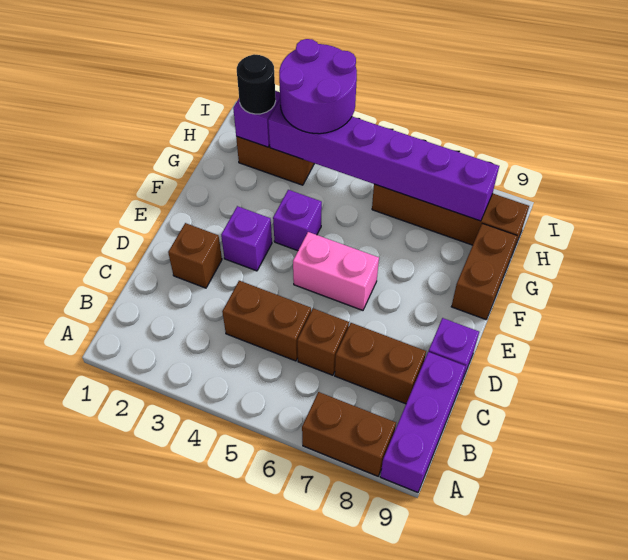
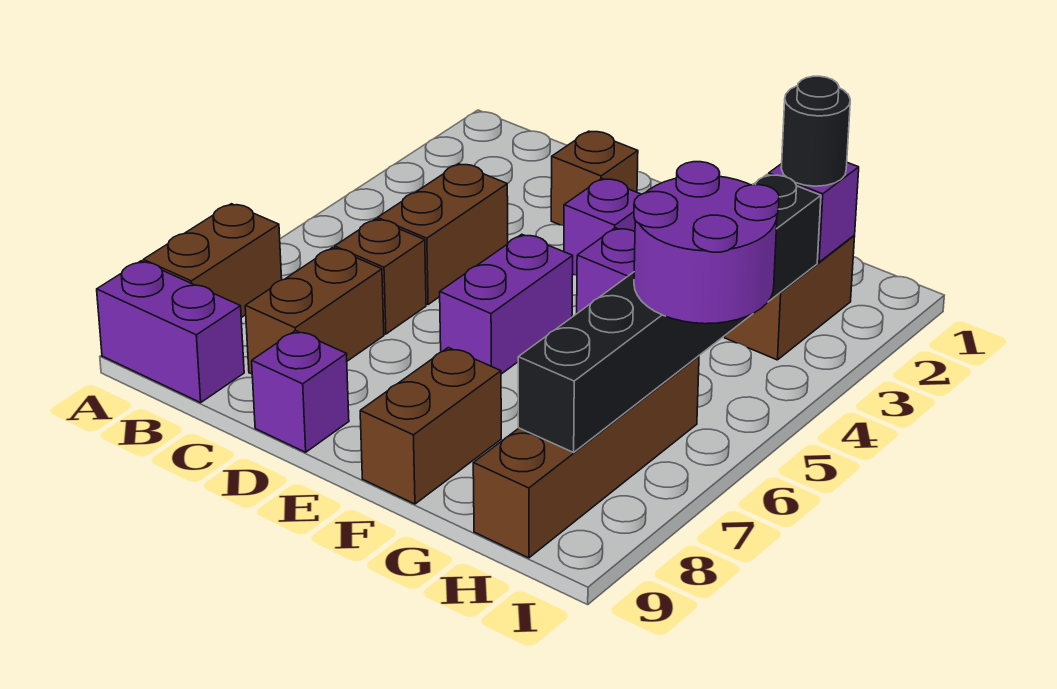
purple 1x3 brick [380,352,466,492] -> purple 1x2 brick [97,261,244,403]
pink 1x2 brick [293,232,379,310] -> purple 1x2 brick [440,234,573,374]
brown 1x2 brick [451,224,517,319] -> brown 1x2 brick turned to [360,348,501,504]
purple 1x6 brick [268,100,499,221] -> black 1x6 brick [518,175,821,452]
purple 2x2 round brick [279,39,357,134] -> purple 2x2 round brick moved to [634,162,779,324]

